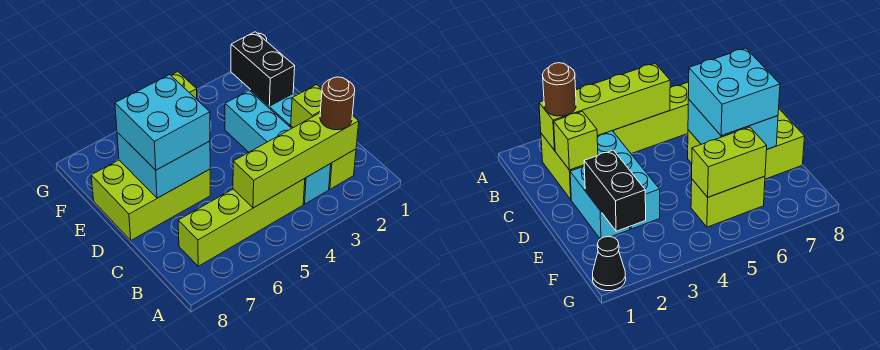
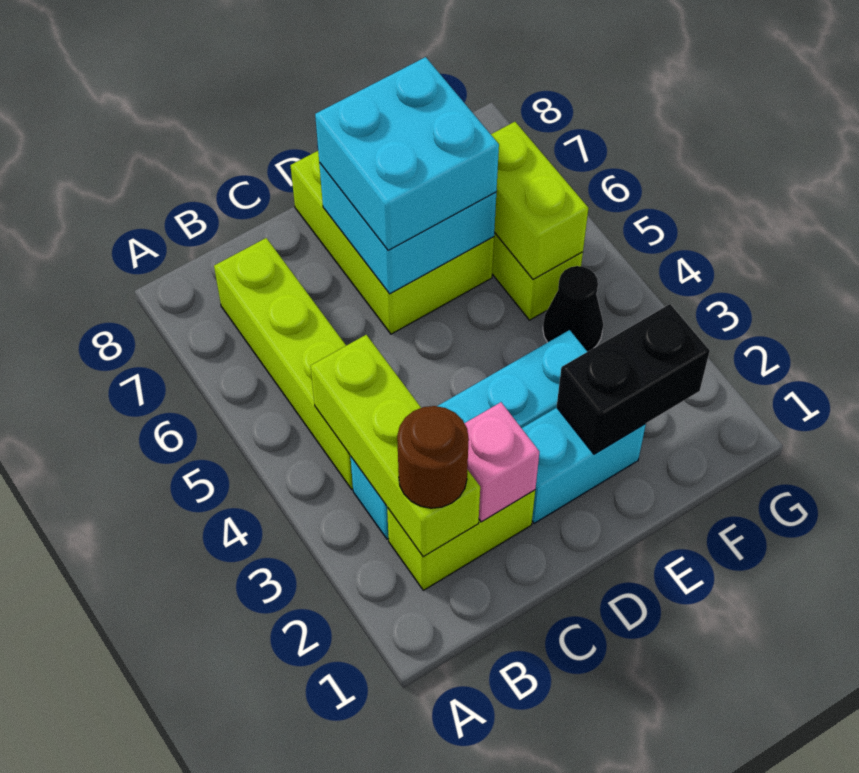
lime 1x4 brick [233,113,359,208] -> lime 1x3 brick [310,335,480,557]
lime 1x1 brick [291,85,322,128] -> pink 1x1 brick [464,402,539,522]
black 1x1 cone [593,236,626,291] -> black 1x1 cone moved to [543,266,603,352]

